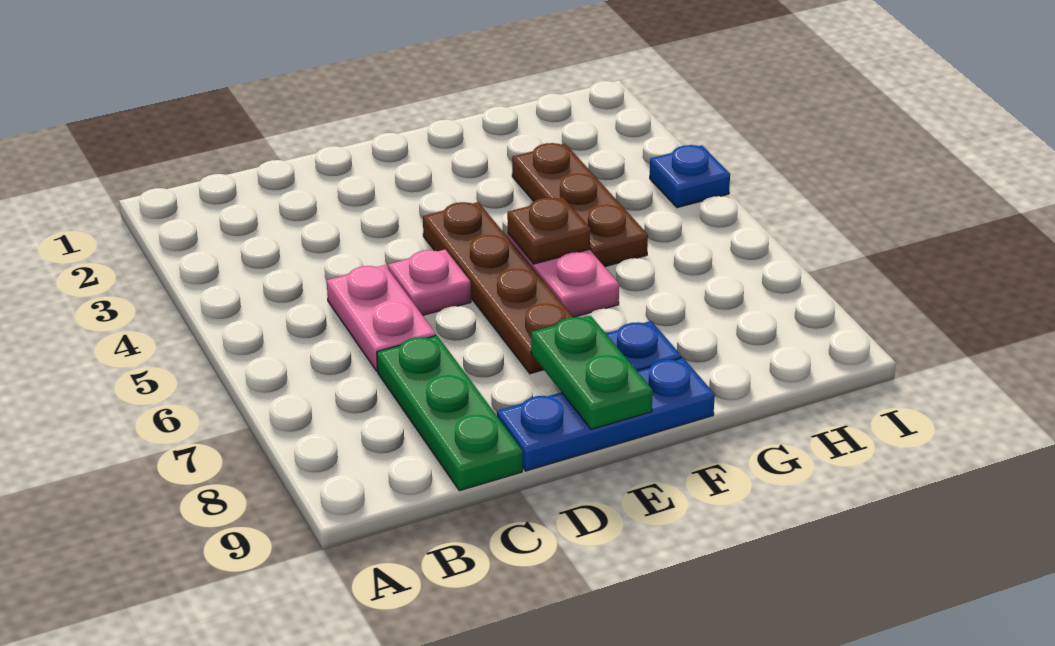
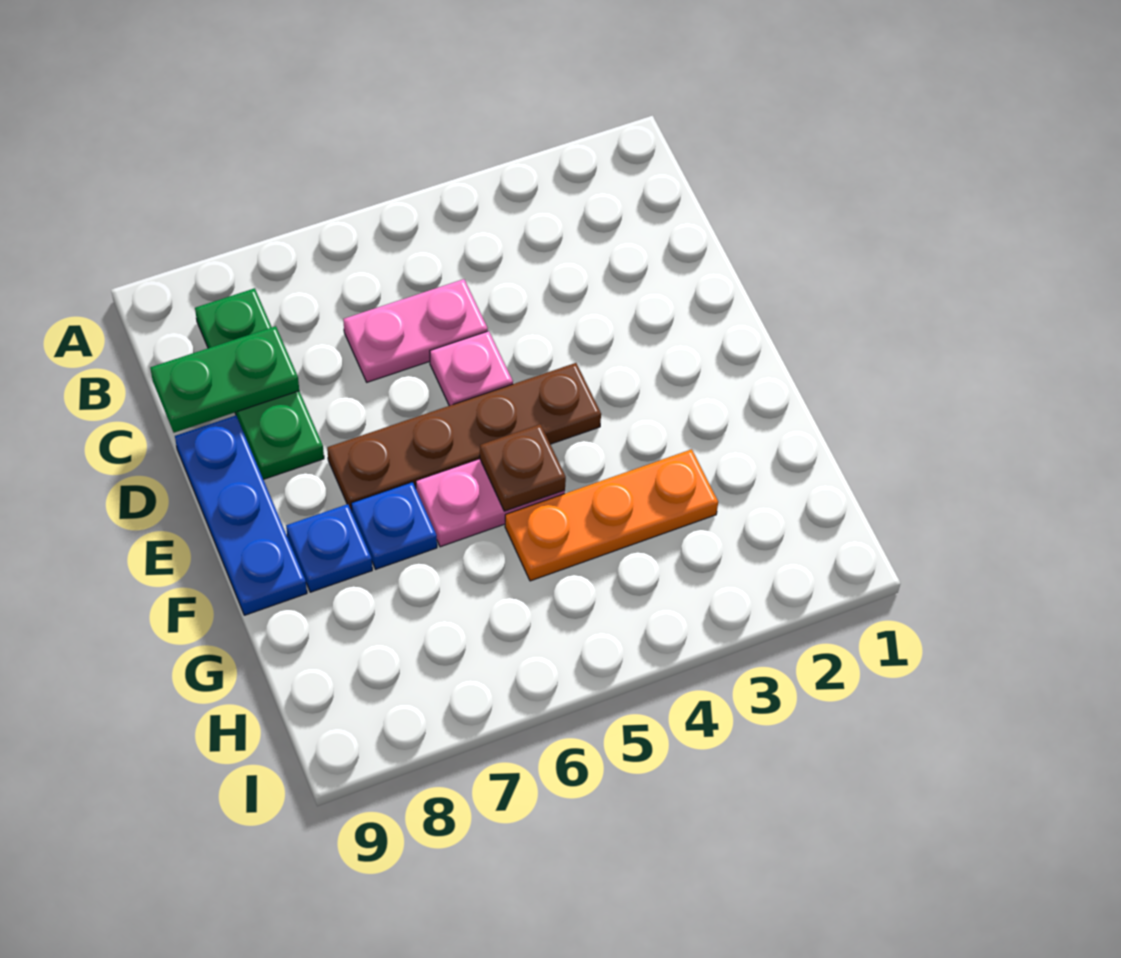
green 1x3 plate [377,336,522,491] -> green 1x3 plate turned to [195,288,324,479]
green 1x2 plate [531,316,653,429] -> green 1x2 plate moved to [150,326,299,433]
brown 1x3 plate [512,143,648,267] -> orange 1x3 plate [505,449,718,581]
blue 1x1 plate [650,145,730,208] -> blue 1x1 plate moved to [351,482,437,569]

